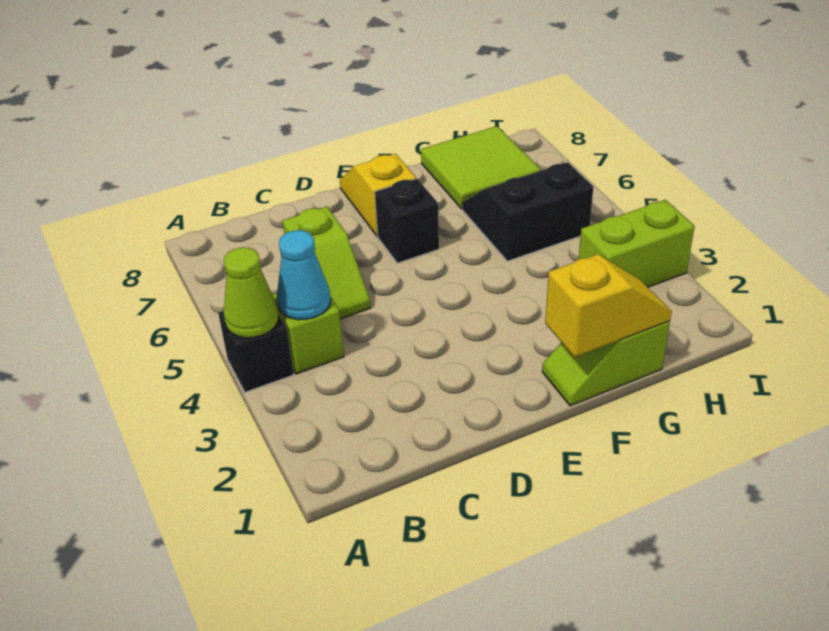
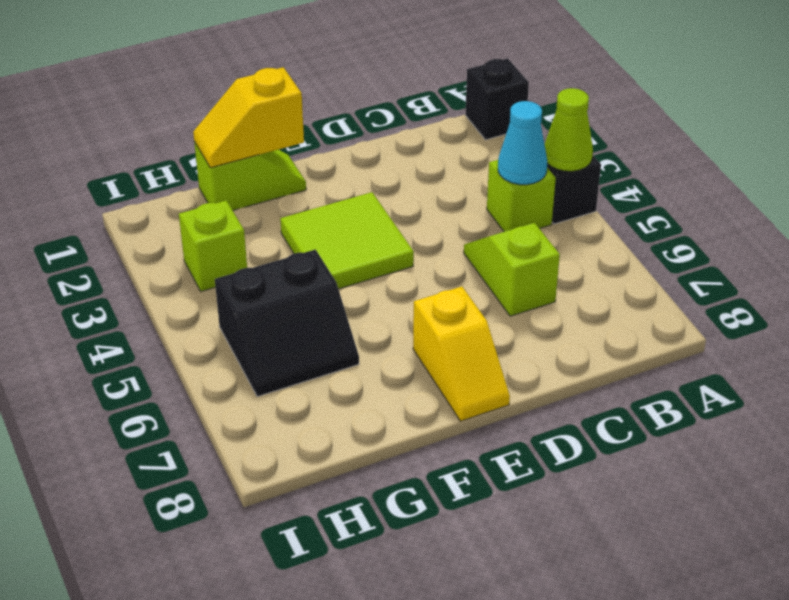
black 1x1 brick [375,179,439,263] -> black 1x1 brick moved to [465,58,529,140]
lime 2x2 tile [421,126,541,209] -> lime 2x2 tile moved to [280,192,414,289]
lime 1x2 brick [579,200,695,287] -> lime 1x1 brick [179,200,247,291]

